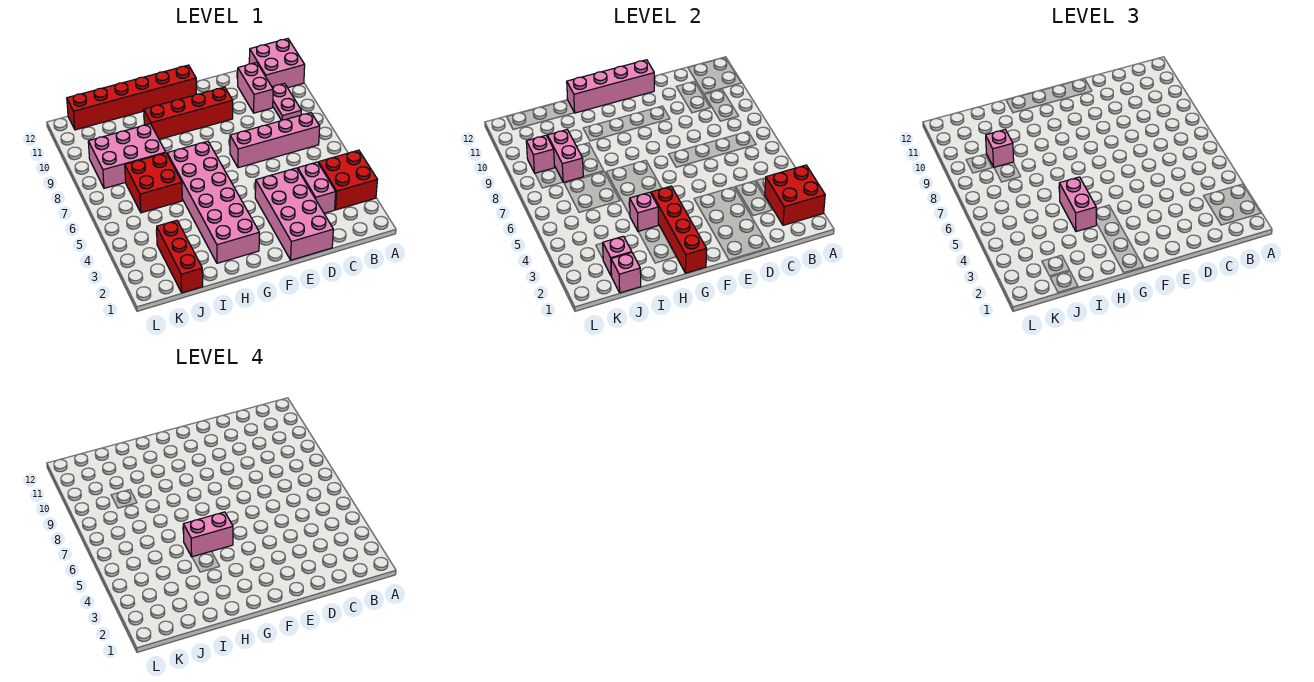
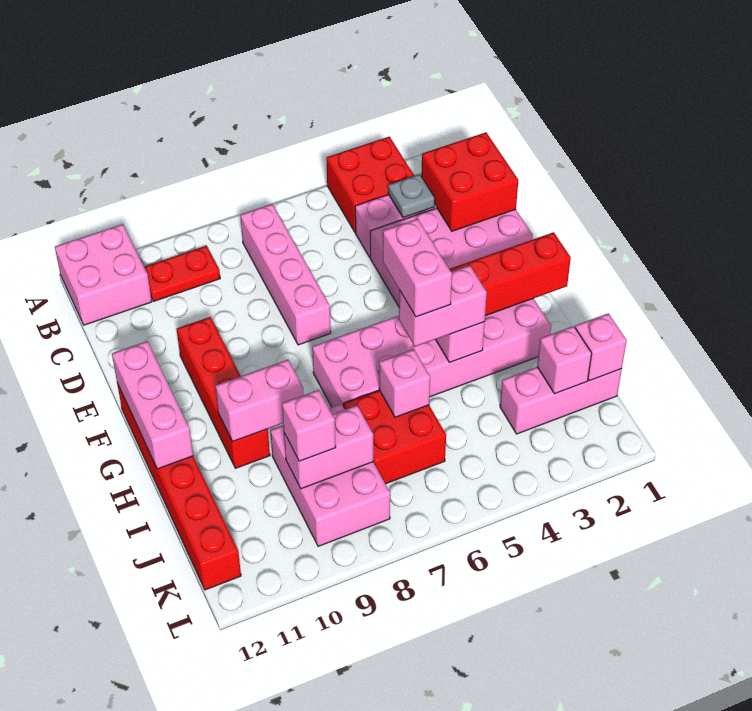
red 2x2 brick [765,165,825,225] -> red 2x2 brick moved to [421,132,518,231]
pink 1x2 plate [272,83,301,120] -> red 1x2 plate [144,246,220,301]
none -> grey 1x1 plate [388,174,435,218]
pink 1x2 brick [238,63,273,113] -> pink 1x2 brick moved to [216,360,304,441]
pink 1x4 brick [567,60,654,113] -> pink 1x3 brick [112,341,193,469]
red 1x3 brick [157,220,203,293] -> pink 1x3 brick [500,367,622,434]
pink 1x1 brick [526,135,555,173] -> pink 1x1 brick moved to [379,349,430,417]

